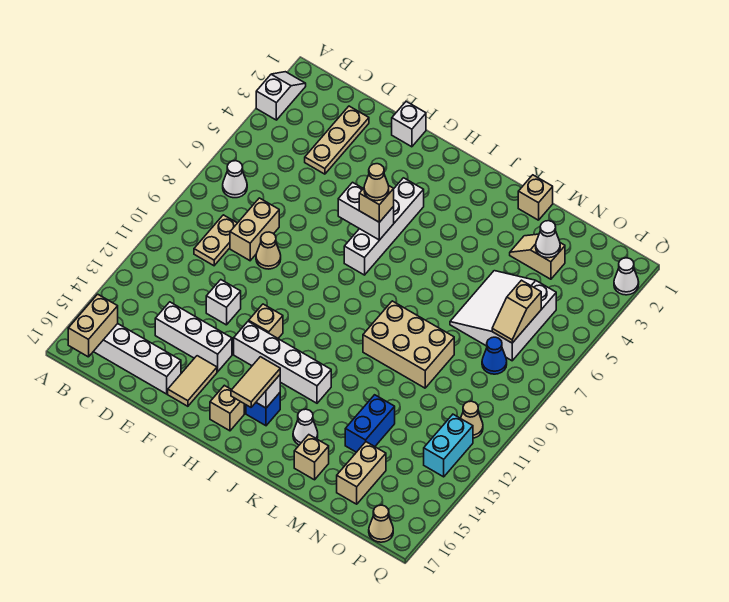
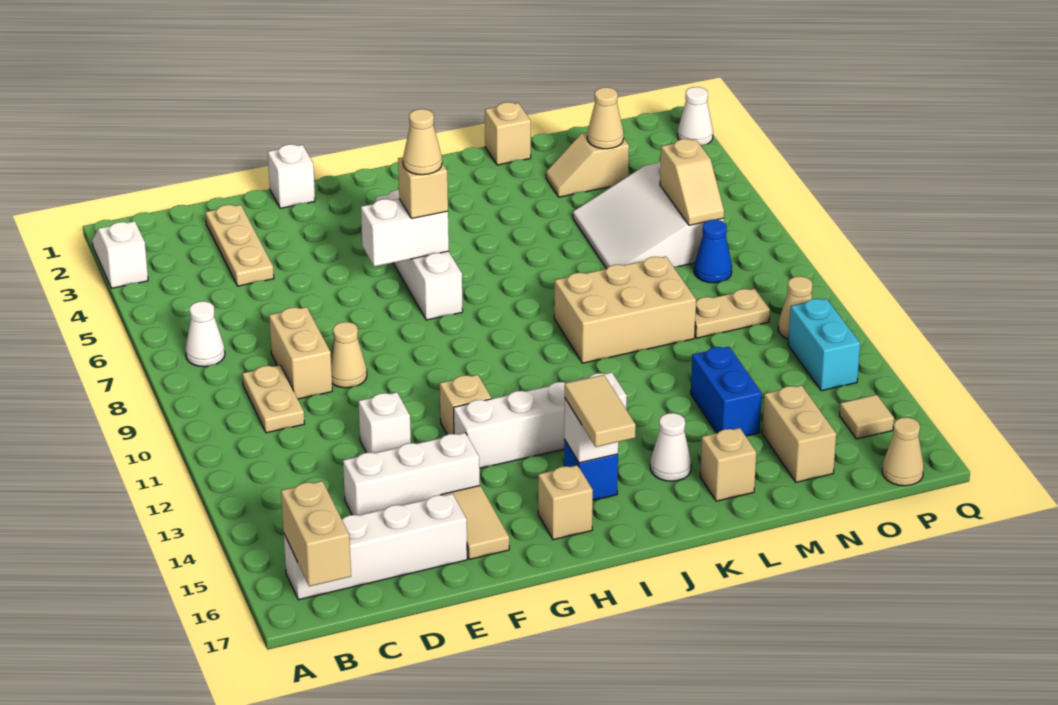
white 1x1 cone [536,221,560,258] -> tan 1x1 cone [587,87,624,149]
none -> tan 1x2 plate [695,289,770,338]
none -> tan 1x1 tile [839,395,894,439]

